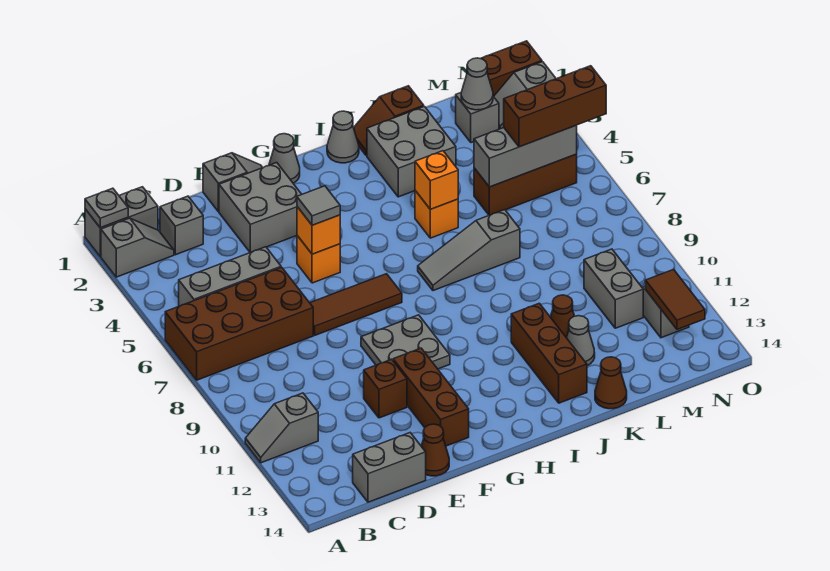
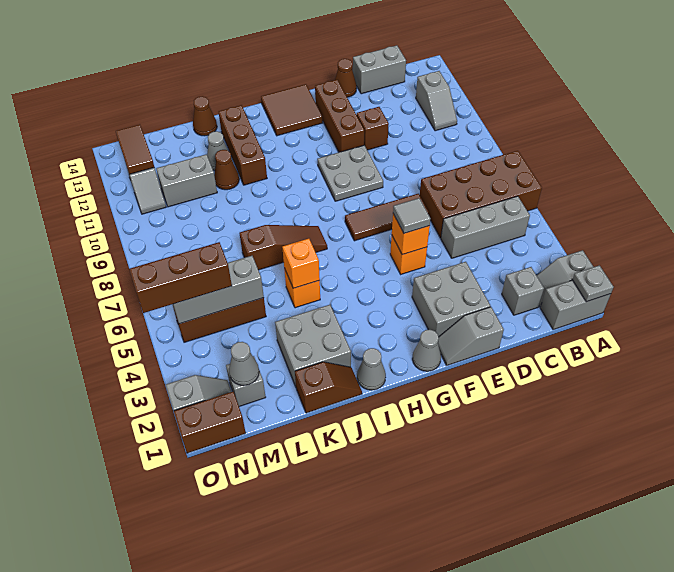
grey 1x2 slope [245,393,318,463] -> grey 1x2 slope turned to [416,71,457,131]
none -> brown 2x2 tile [261,84,323,136]
grey 1x3 slope [418,210,520,291] -> brown 1x3 slope [240,225,327,270]
grey 1x2 brick [584,249,643,328] -> grey 1x2 brick turned to [156,154,217,207]

